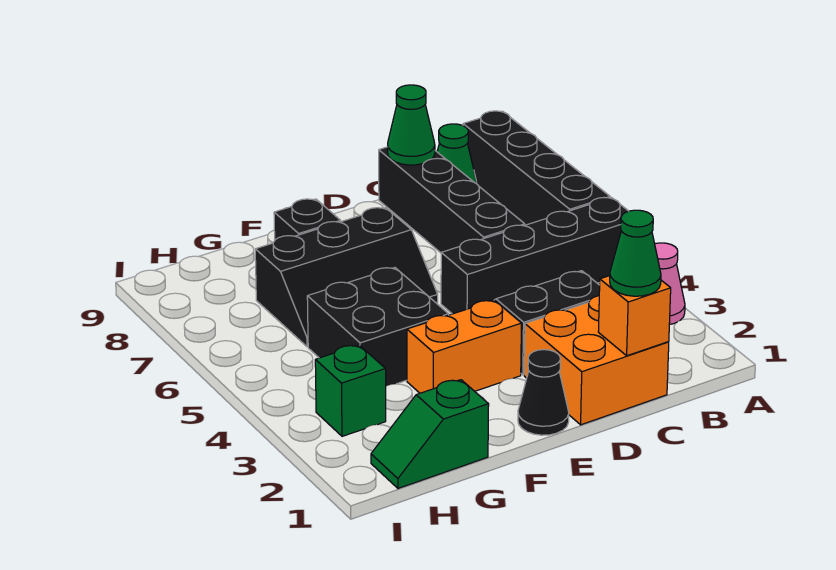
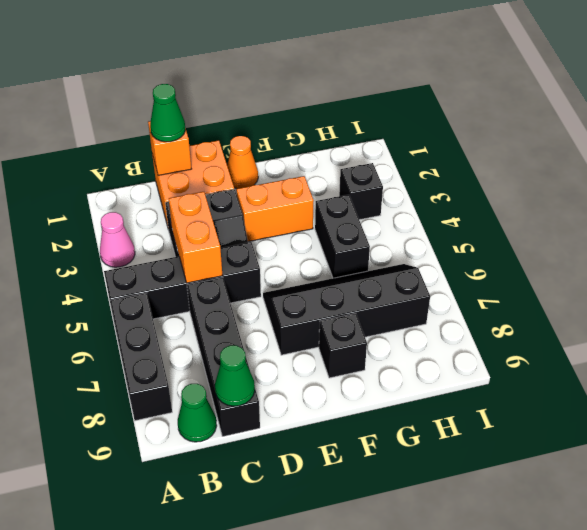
black 1x4 brick [463,111,610,225] -> black 1x3 brick [110,293,172,421]
none -> orange 1x2 brick [169,192,222,283]
black 1x1 cone [518,350,569,435] -> orange 1x1 cone [227,136,258,189]
black 2x3 slope [255,208,438,347] -> black 2x4 slope [263,264,430,355]
black 2x2 brick [307,268,449,386] -> black 1x2 brick [315,195,370,278]
green 1x2 slope [371,380,489,488] -> none
green 1x1 brick [315,345,386,436] -> black 1x1 brick [339,163,383,220]

